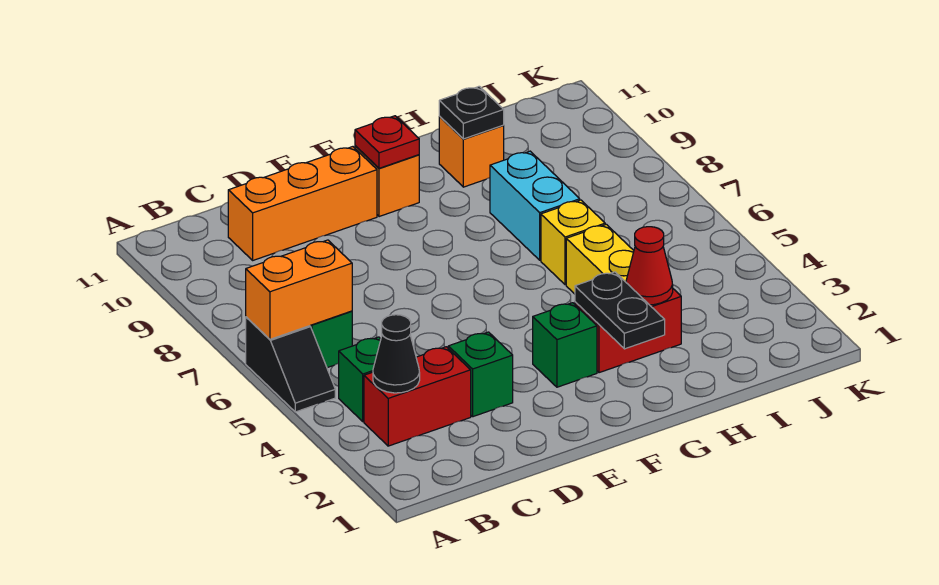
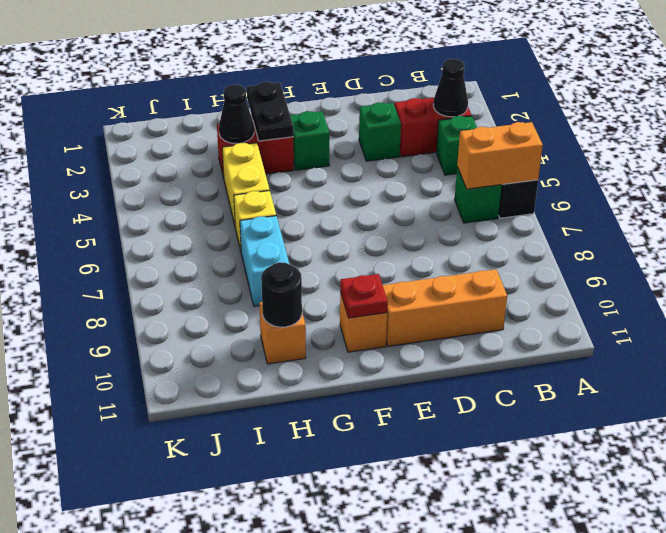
red 1x1 cone [626,227,673,305] -> black 1x1 cone [219,85,254,144]
black 1x1 plate [439,86,504,139] -> black 1x1 round brick [261,262,302,327]

